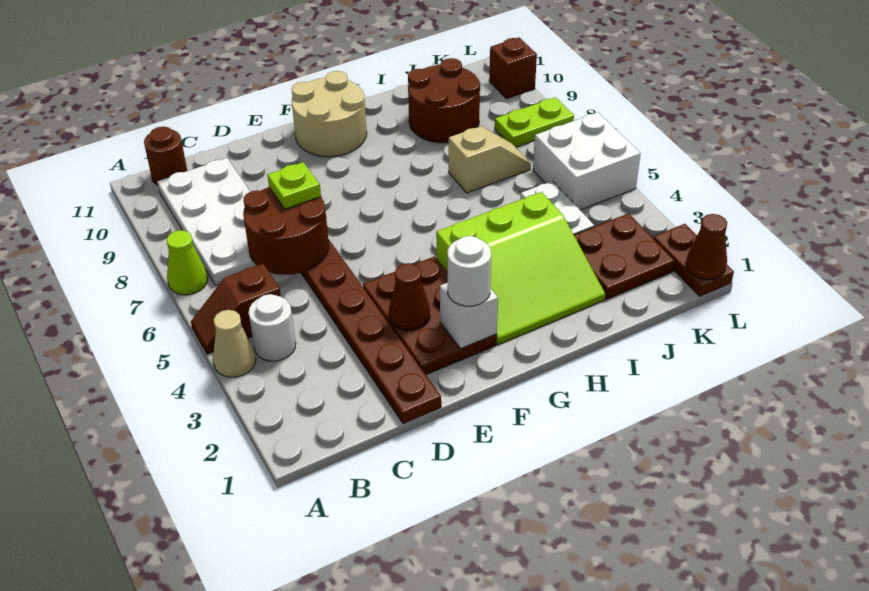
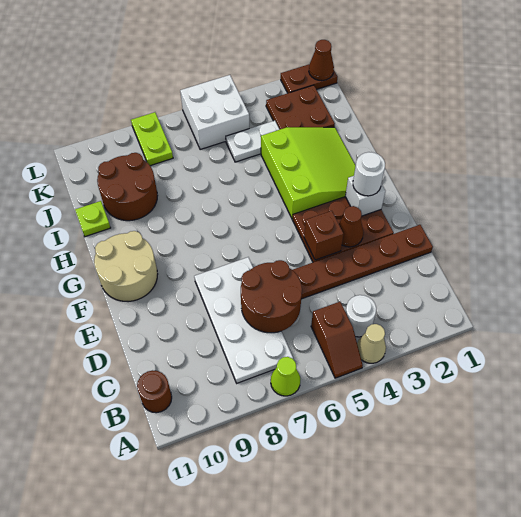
white 2x4 plate [157,158,257,285] -> white 2x4 plate turned to [194,257,293,383]
lime 1x1 plate [268,162,321,209] -> lime 1x1 plate moved to [75,201,111,237]
tan 1x2 slope [449,126,531,193] -> none
brown 1x1 brick [489,37,537,99] -> brown 1x1 brick moved to [304,211,344,260]

